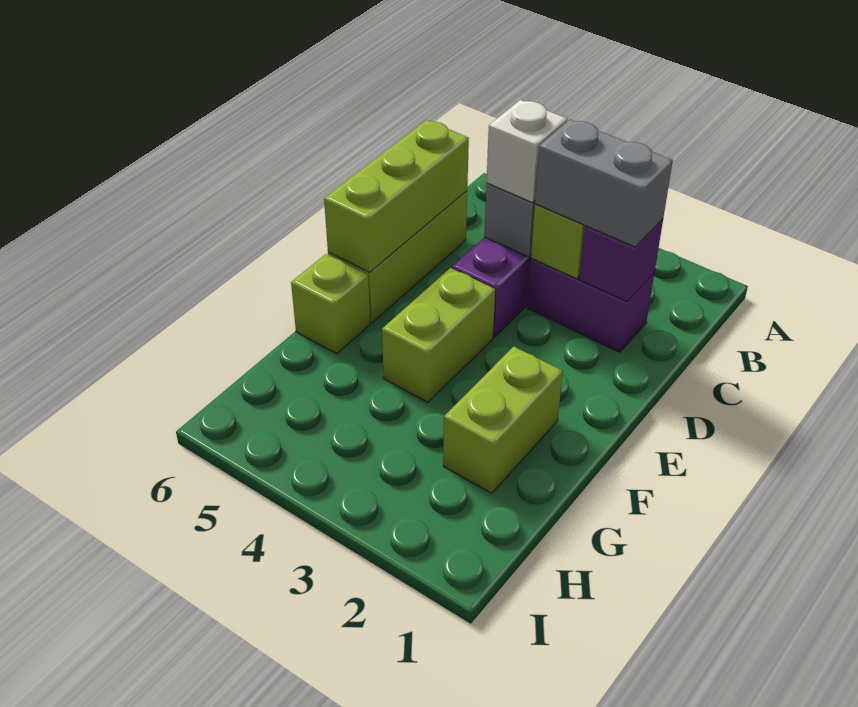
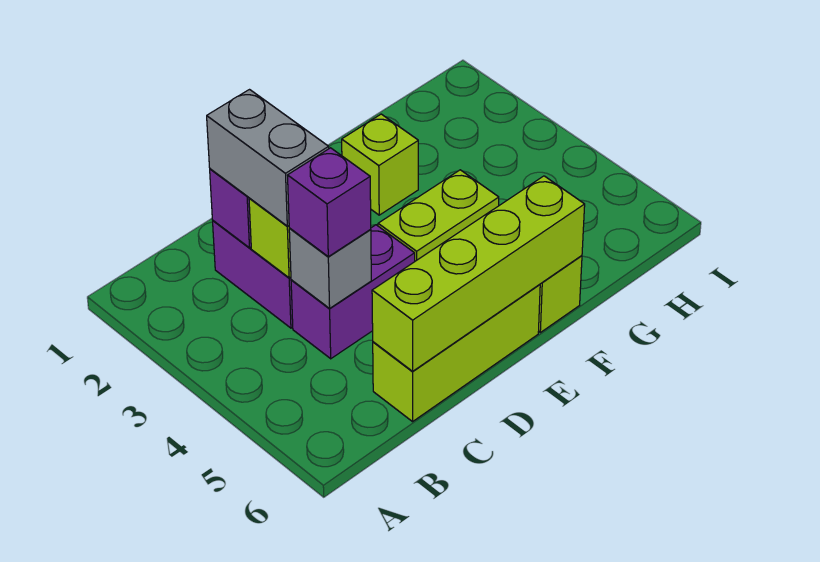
white 1x1 brick [487,100,567,203] -> purple 1x1 brick [288,148,371,257]
lime 1x3 brick [324,120,469,272] -> lime 1x4 brick [372,176,585,371]
lime 1x2 brick [443,346,563,493] -> lime 1x1 brick [342,114,418,215]

